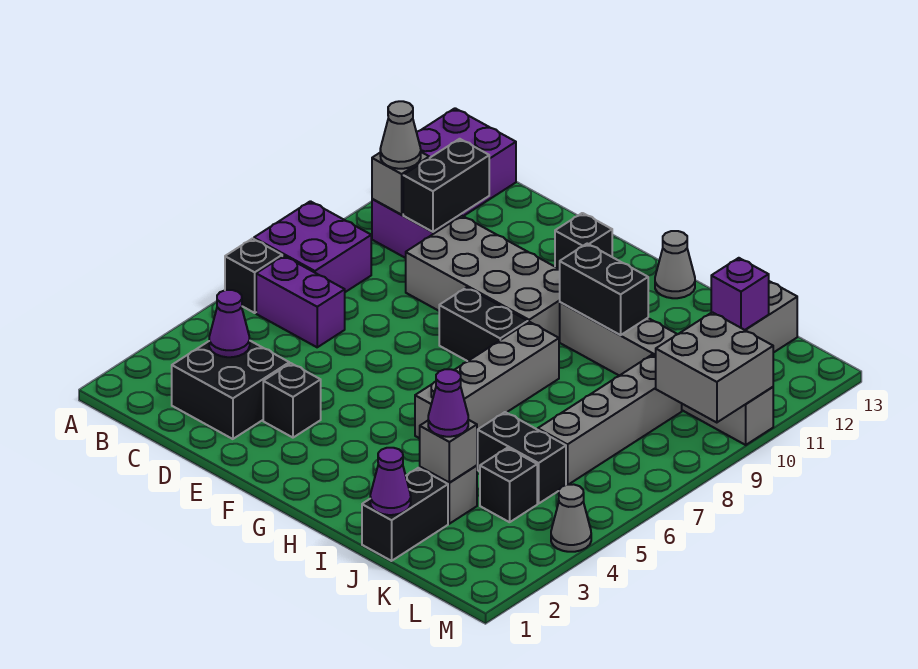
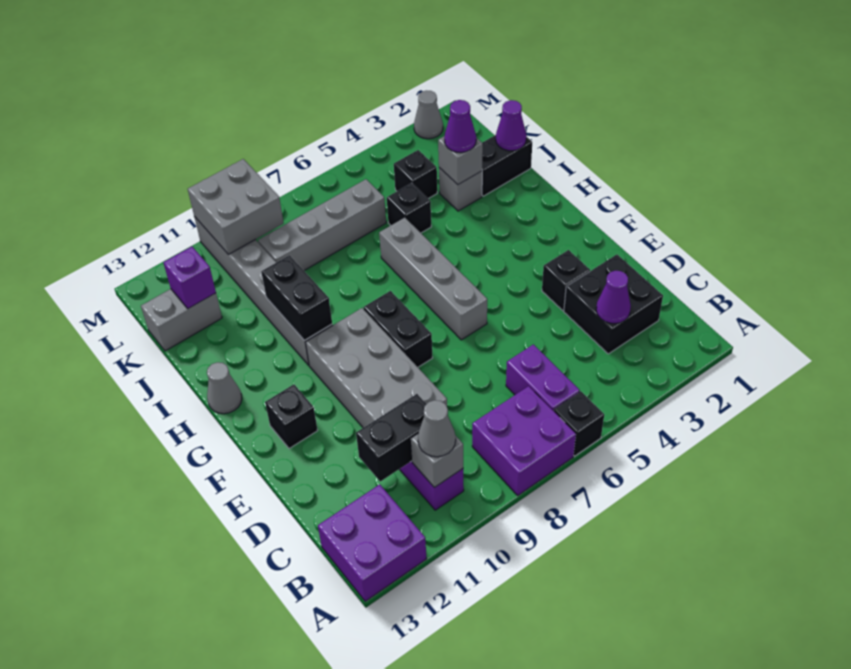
grey 1x4 brick [415,322,559,438] -> grey 1x4 brick turned to [379,218,487,340]
black 1x2 brick [478,412,566,504] -> black 1x1 brick [387,183,431,233]
grey 1x1 cone [551,484,591,552] -> grey 1x1 cone moved to [414,91,443,139]

